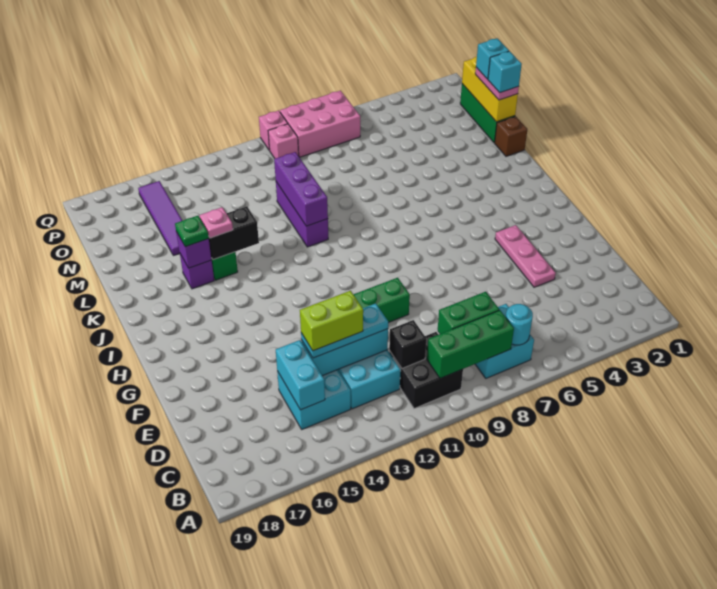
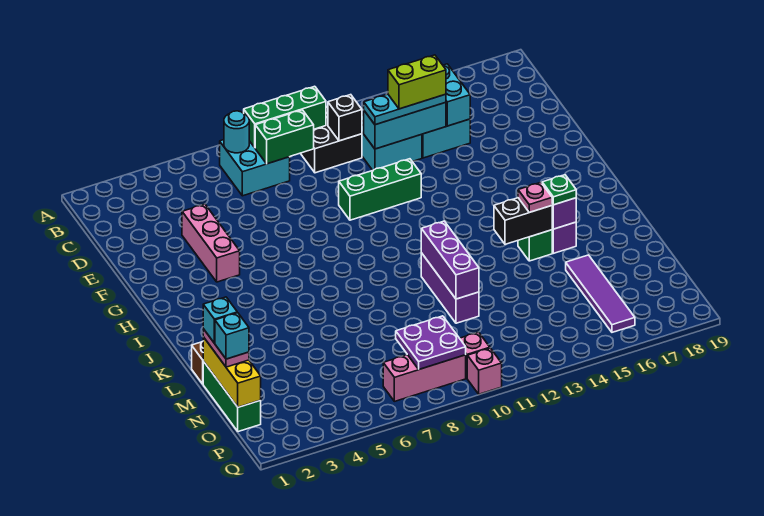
pink 1x3 plate [495,225,556,287] -> pink 1x3 brick [182,204,240,282]
none -> purple 2x2 plate [396,316,466,369]
pink 2x3 brick [280,91,360,157] -> pink 1x3 brick [383,355,466,401]

